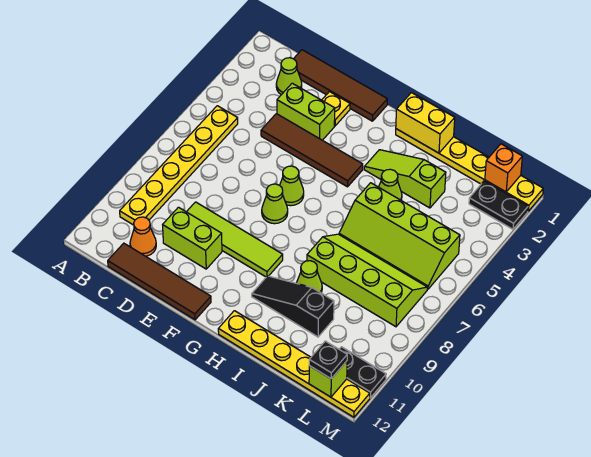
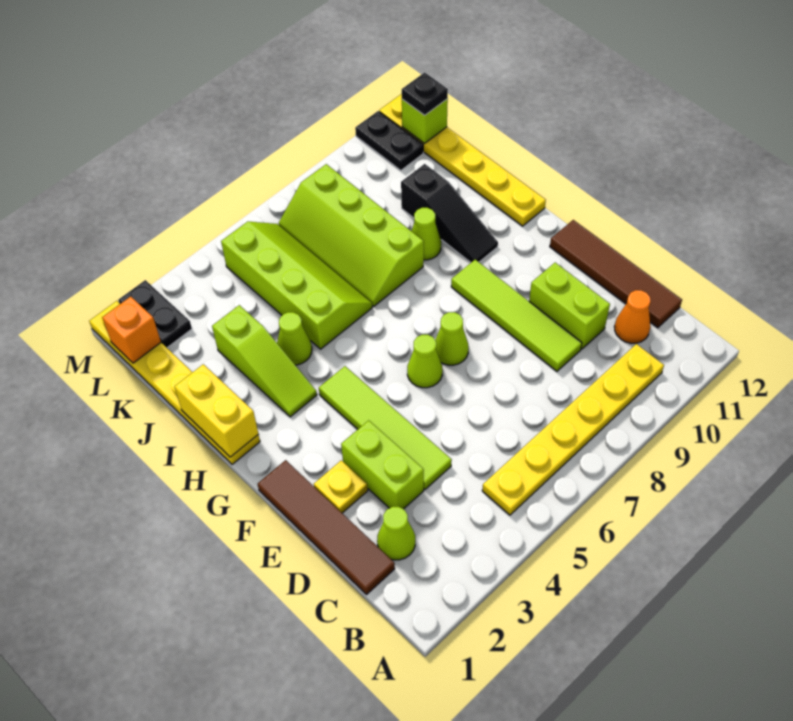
brown 1x4 tile [261,114,363,187] -> lime 1x4 tile [319,366,452,489]

